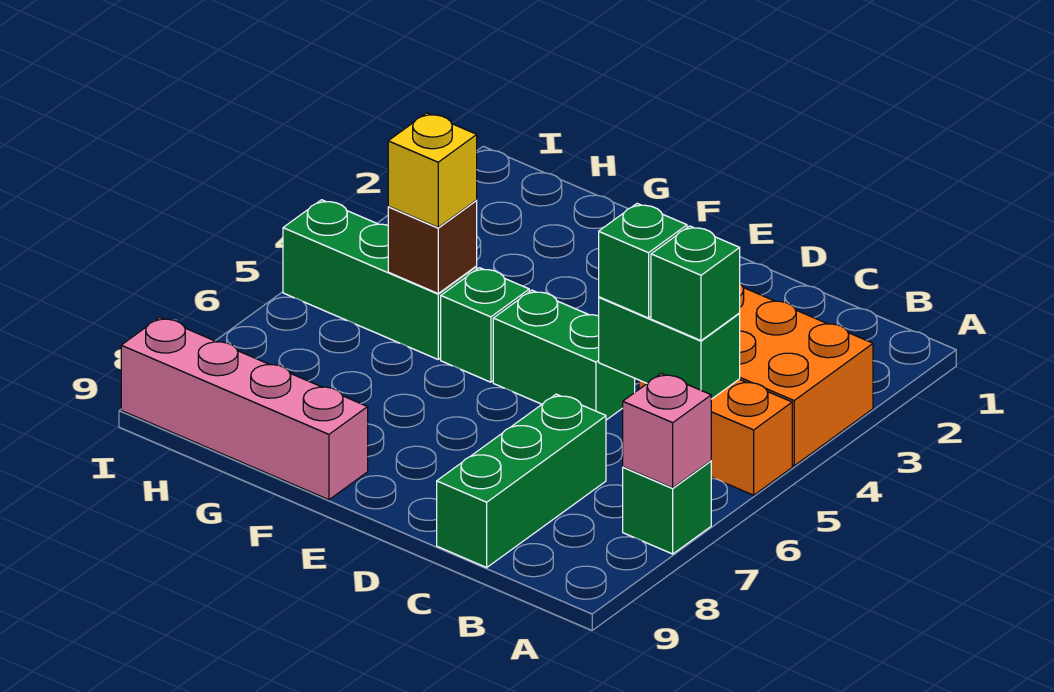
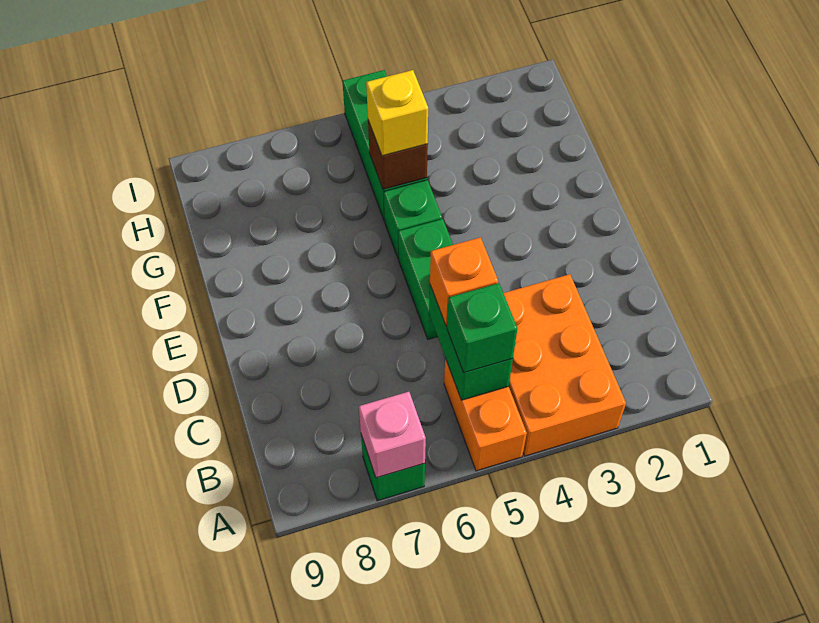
green 1x1 brick [599,204,687,318] -> orange 1x1 brick [430,237,498,326]
green 1x3 brick [437,394,606,567] -> none
pink 1x4 brick [121,317,368,500] -> none

